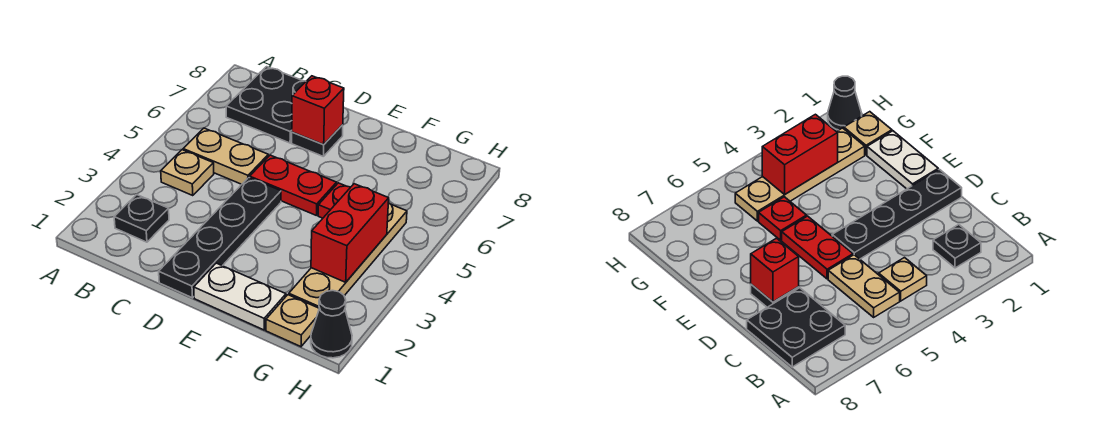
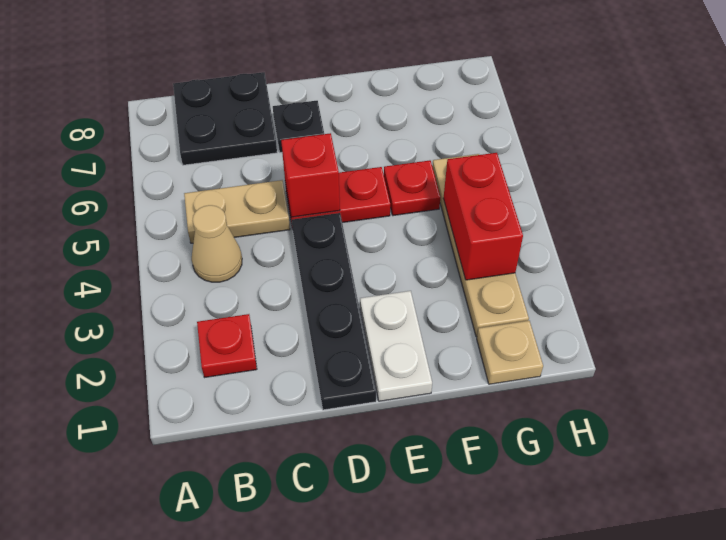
black 1x1 plate [114,195,169,242] -> red 1x1 plate [197,314,257,378]
tan 1x1 plate [161,150,214,196] -> tan 1x1 cone [192,205,242,282]
red 1x1 brick [292,76,344,145] -> red 1x1 brick moved to [281,133,340,217]
white 1x2 plate [194,263,286,330] -> white 1x2 plate turned to [360,291,432,401]
black 1x1 cone [311,290,352,358] -> none

